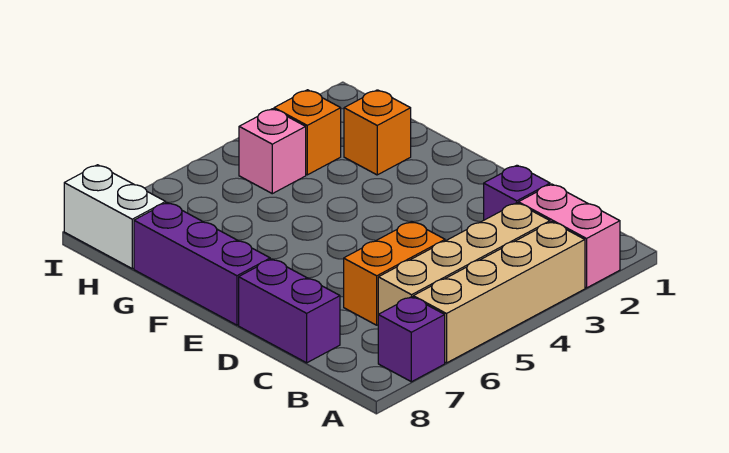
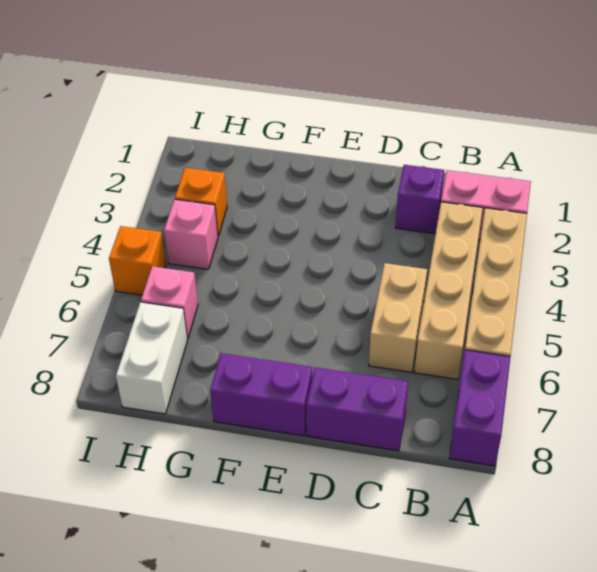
purple 1x1 brick [378,297,445,382] -> purple 1x2 brick [449,350,510,466]
orange 1x2 brick [344,222,445,325] -> tan 1x2 brick [369,263,427,372]
purple 1x3 brick [134,202,270,325] -> purple 1x2 brick [210,353,313,436]
orange 1x1 brick [344,90,411,175] -> orange 1x1 brick moved to [109,226,166,295]
none -> pink 1x1 brick [141,266,198,339]
white 1x2 brick [64,165,166,269] -> white 1x2 brick turned to [116,302,187,414]

